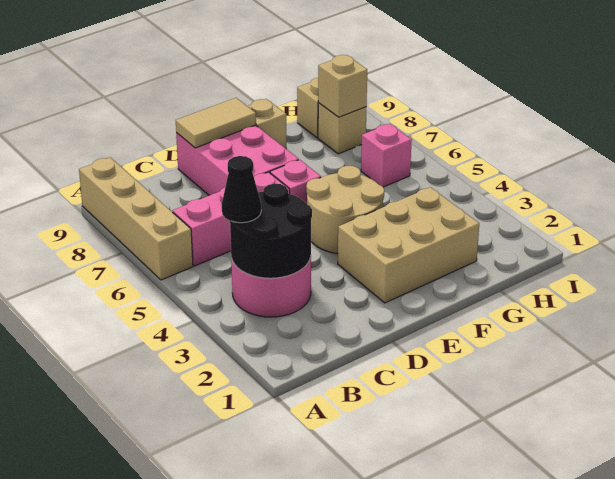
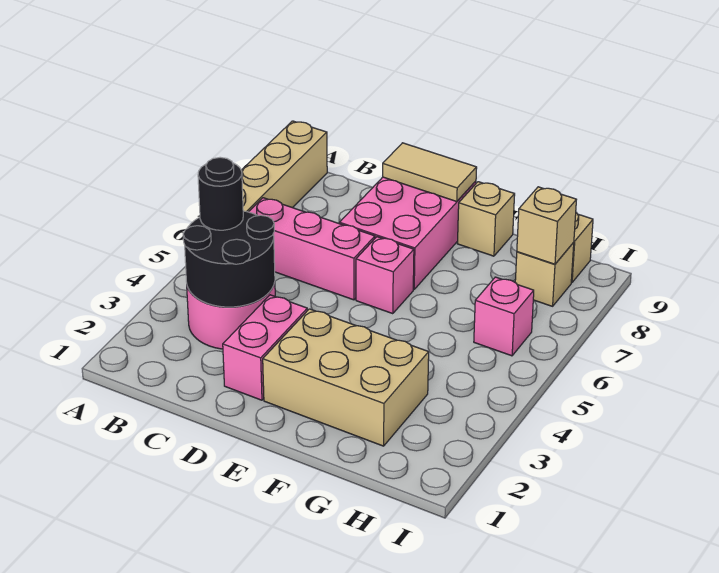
black 1x1 cone [222,156,261,223] -> black 1x1 round brick [198,157,243,230]
none -> pink 1x2 brick [223,295,307,400]
tan 2x2 round brick [306,166,384,254] -> none

